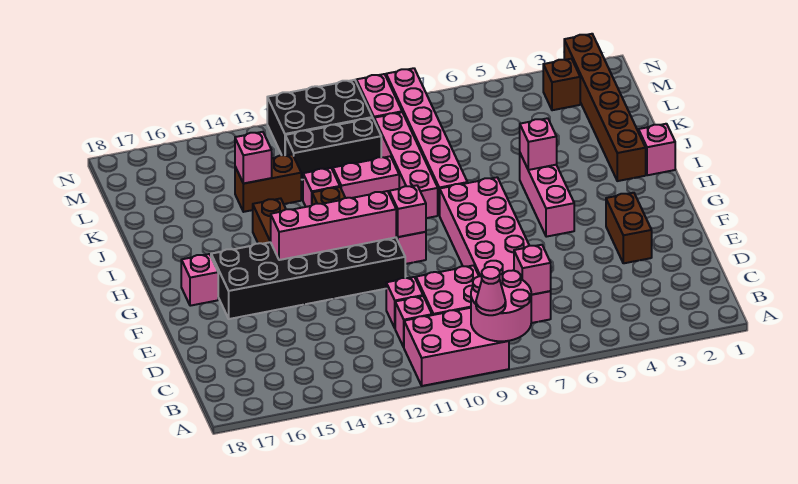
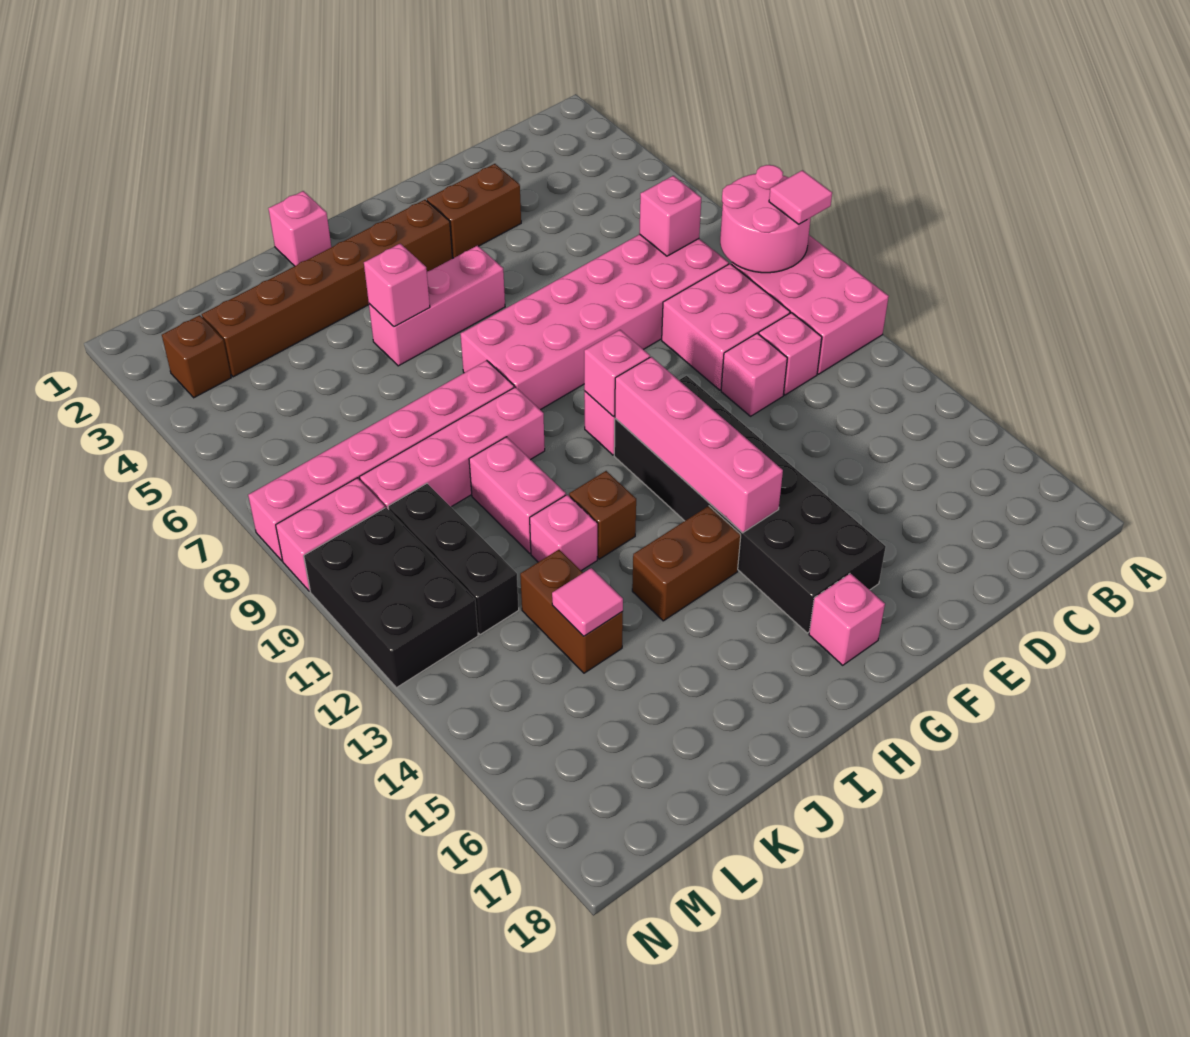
pink 1x1 cone [476,267,506,315] -> pink 1x1 tile [769,170,832,224]
brown 1x6 brick [564,34,646,181] -> brown 1x6 brick moved to [202,200,453,377]
pink 1x1 brick [235,132,272,184] -> pink 1x1 tile [552,568,623,636]

